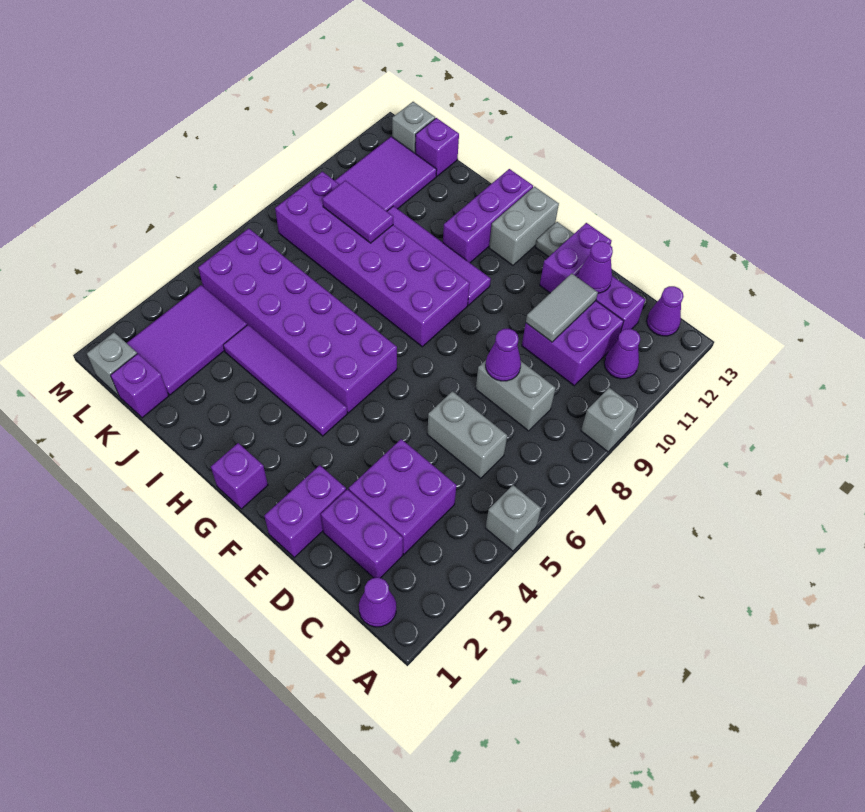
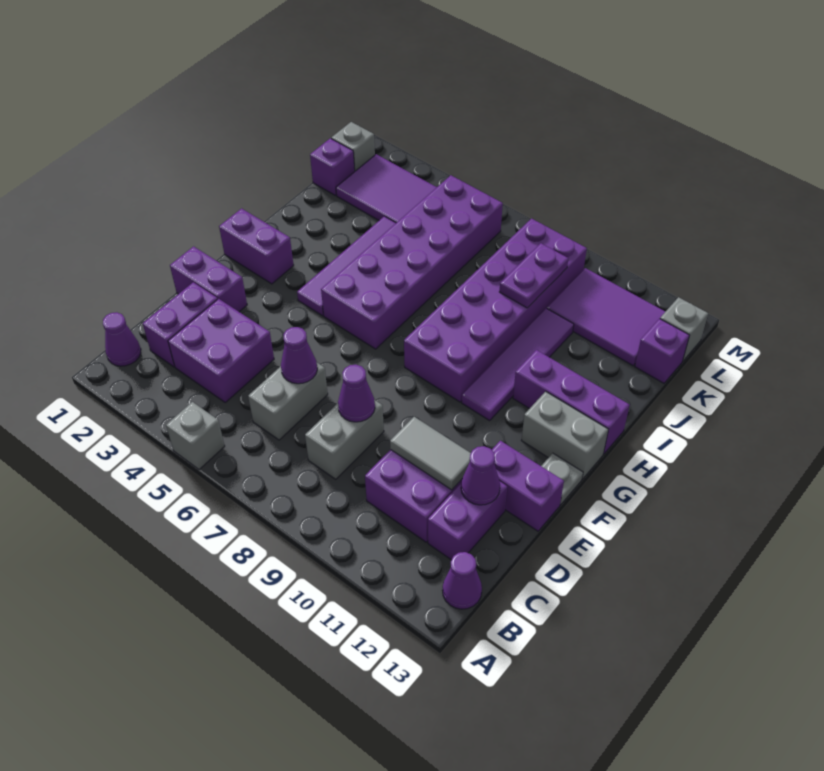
grey 1x1 brick [581,388,637,452] -> none
purple 1x1 cone [604,329,640,379] -> purple 1x1 cone moved to [281,327,317,384]
purple 1x1 brick [211,443,268,509] -> purple 1x2 brick [219,208,294,284]
purple 1x2 tile [322,180,393,243] -> purple 1x2 plate [500,243,568,308]

